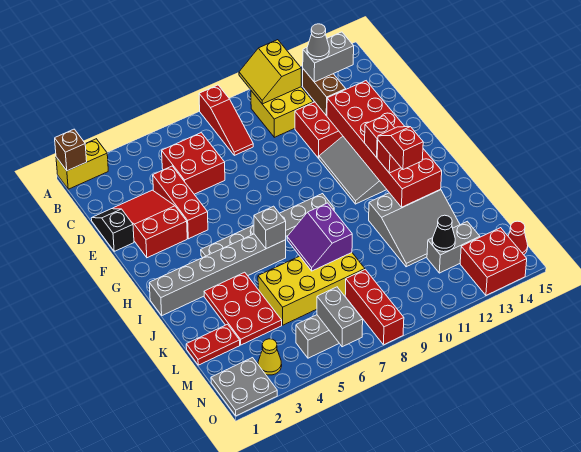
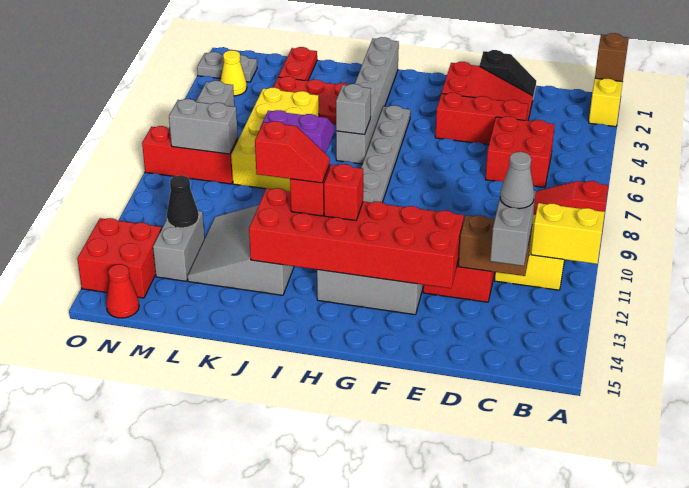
grey 2x2 plate [211,358,277,416] -> grey 1x2 plate [197,52,257,82]
grey 1x2 brick [317,287,363,347] -> grey 1x2 brick moved to [169,99,238,154]

